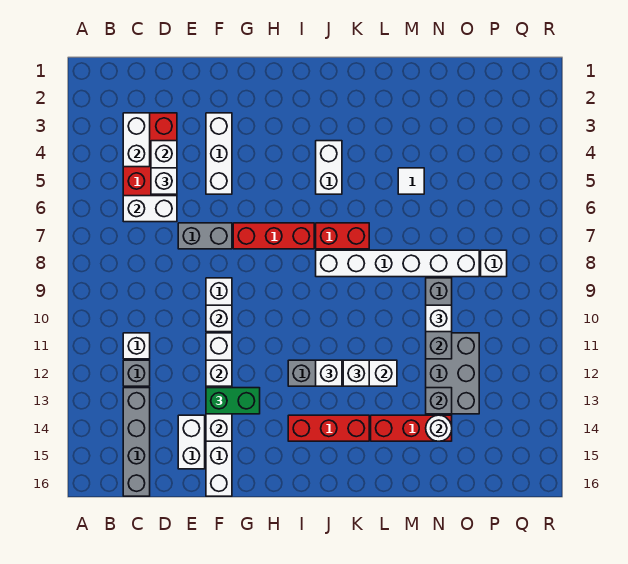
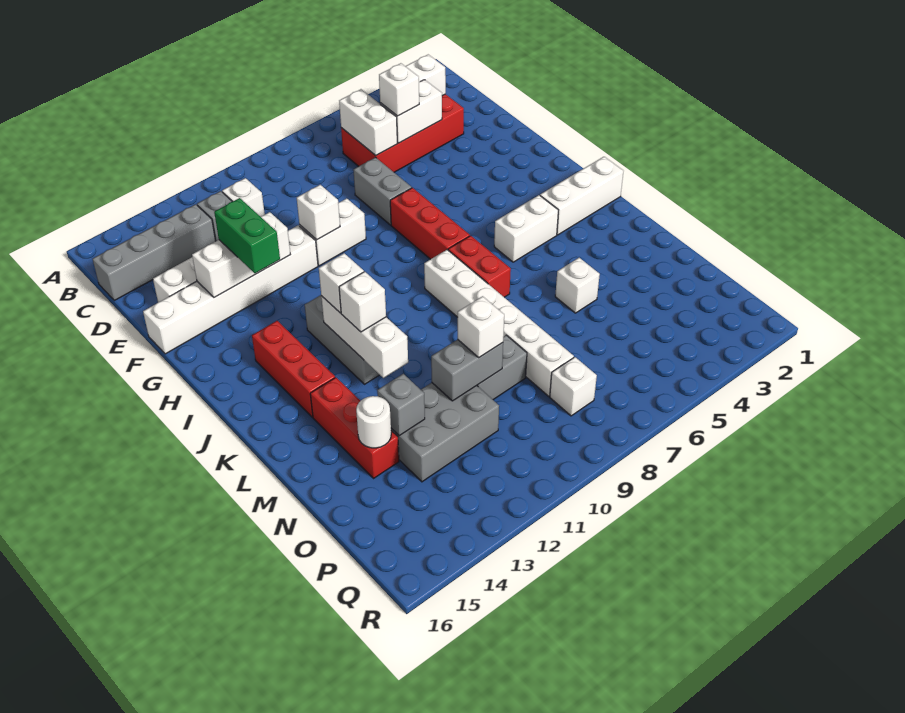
white 1x3 brick [206,113,232,194] -> white 1x3 brick moved to [540,157,623,235]
white 1x1 tile [398,168,424,194] -> white 1x1 brick [555,258,600,313]

